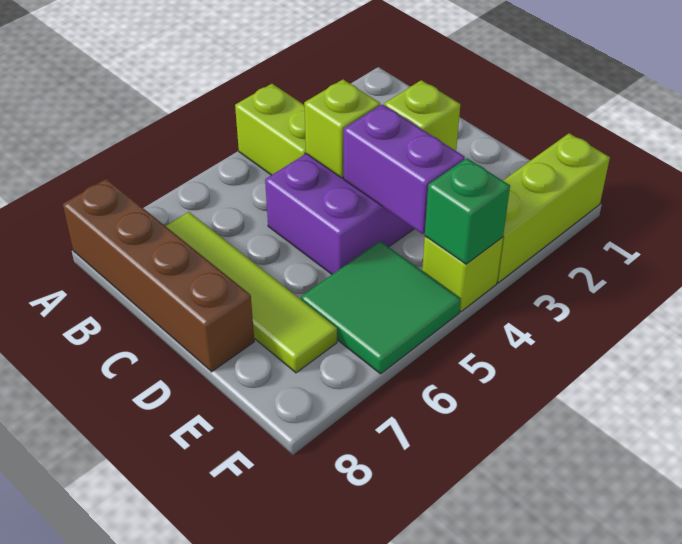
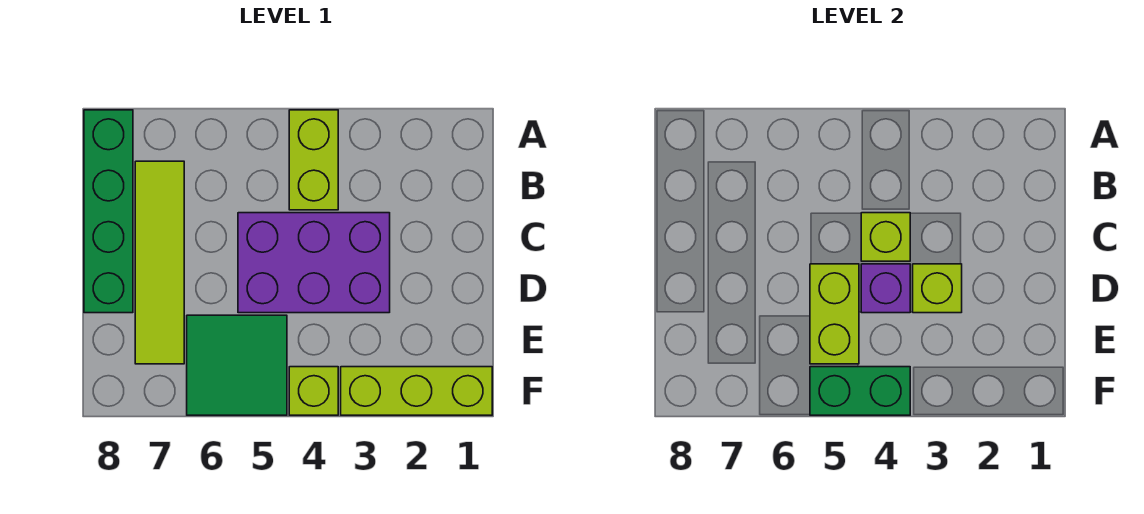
brown 1x4 brick [63,179,254,372] -> green 1x4 brick [84,110,133,313]
purple 1x2 brick [344,104,465,234] -> purple 1x1 brick [861,264,910,313]
none -> lime 1x2 brick [810,264,859,364]
green 1x1 brick [425,158,510,264] -> green 1x2 brick [810,367,910,415]

